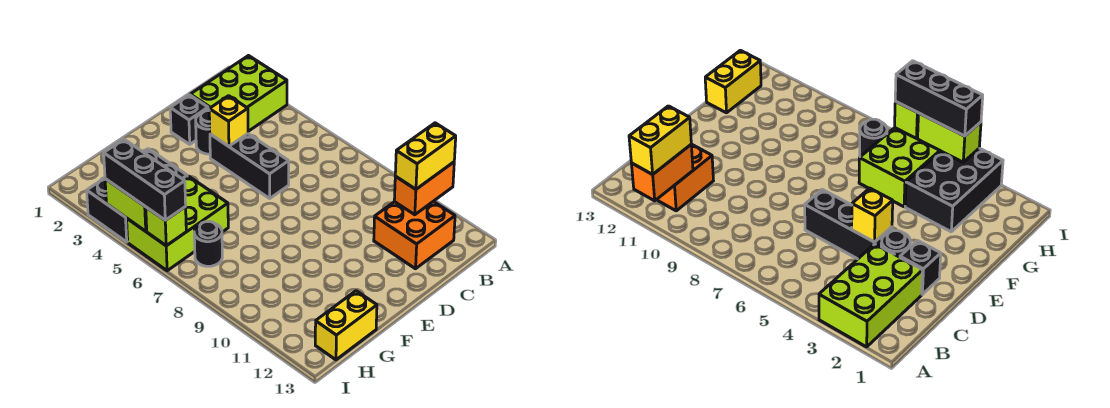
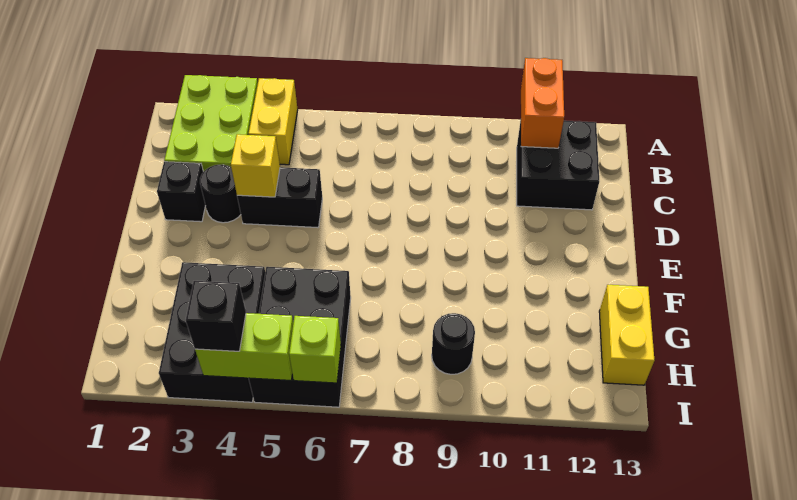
yellow 1x2 brick [395,123,456,189] -> yellow 1x2 brick moved to [249,78,298,165]
orange 2x2 brick [374,201,455,269] -> black 2x2 brick [517,121,599,210]
black 1x3 brick [210,134,289,198] -> black 1x2 brick [237,167,322,228]
lime 2x3 brick [127,176,228,271] -> black 2x3 brick [249,267,351,407]
black 1x1 round brick [194,222,222,266] -> black 1x1 round brick moved to [432,313,475,374]
black 1x3 brick [104,139,186,220] -> black 1x1 brick [186,281,246,351]

